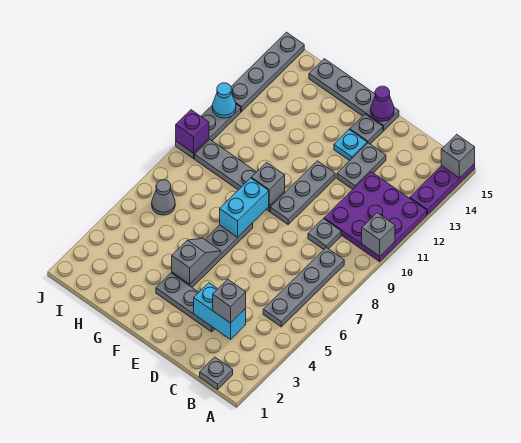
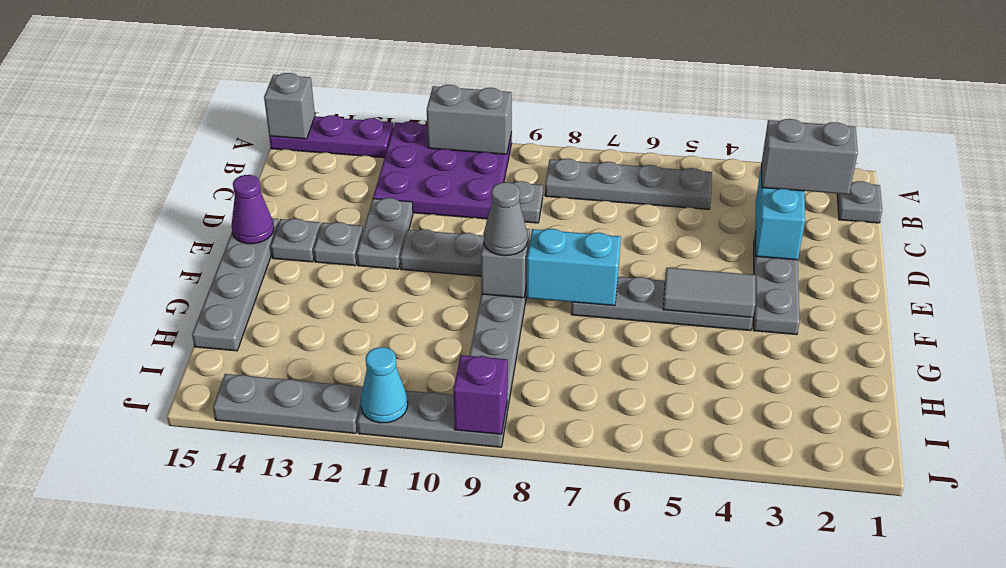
grey 1x1 brick [362,213,395,256] -> grey 1x2 brick [427,85,512,154]
grey 1x1 brick [213,279,246,323] -> grey 1x2 brick [762,119,858,194]
grey 1x2 plate [337,143,386,189] -> grey 1x2 plate turned to [357,198,413,269]
cyan 1x1 plate [334,130,367,161] -> grey 1x1 plate [314,222,363,266]
grey 1x2 slope [172,238,221,284] -> grey 1x2 tile [663,268,755,317]
grey 1x1 cone [152,180,175,215] -> grey 1x1 cone moved to [484,182,527,256]
grey 1x4 plate [231,32,304,112] -> grey 1x3 plate [213,374,363,433]

